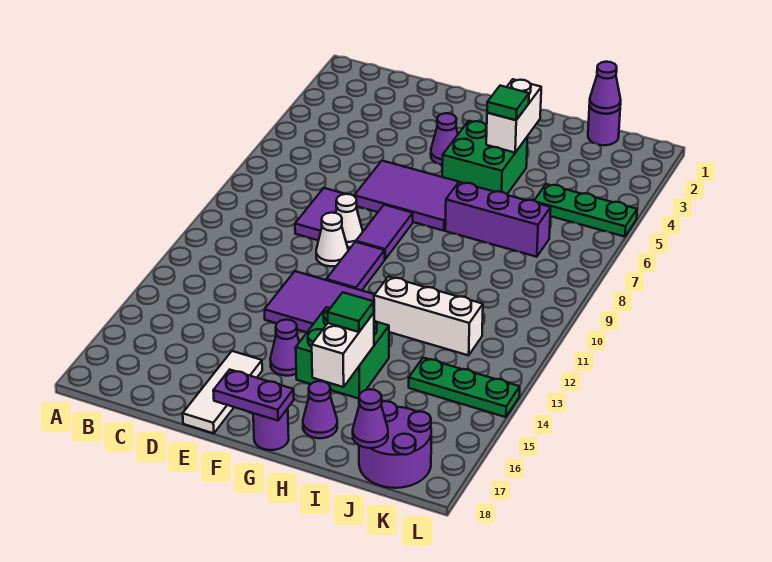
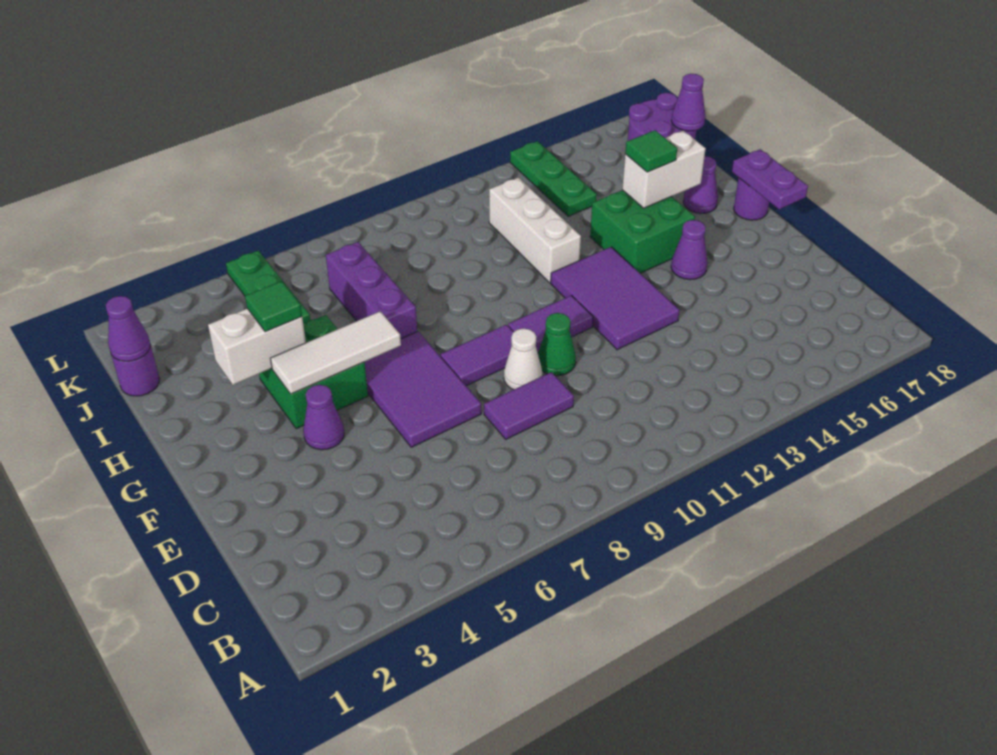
white 1x1 cone [316,213,348,266] -> green 1x1 cone [538,313,576,376]
white 1x3 tile [183,351,262,433] -> white 1x3 tile moved to [270,311,401,394]

